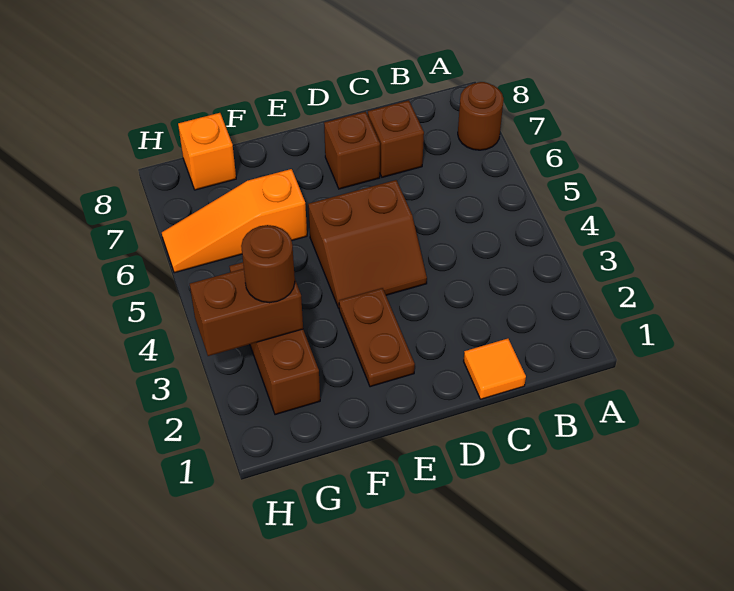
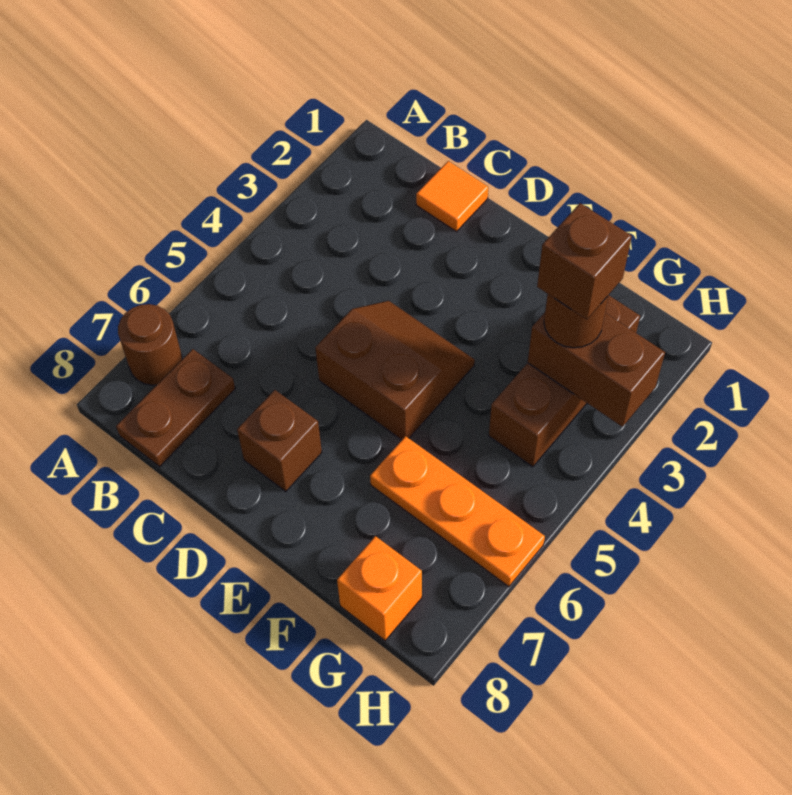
brown 1x1 brick [368,100,424,177] -> brown 1x1 brick moved to [537,203,632,319]
brown 1x2 plate [339,288,415,387] -> brown 1x2 plate moved to [116,349,235,467]
orange 1x3 slope [162,169,307,273] -> orange 1x3 plate [370,436,545,587]

